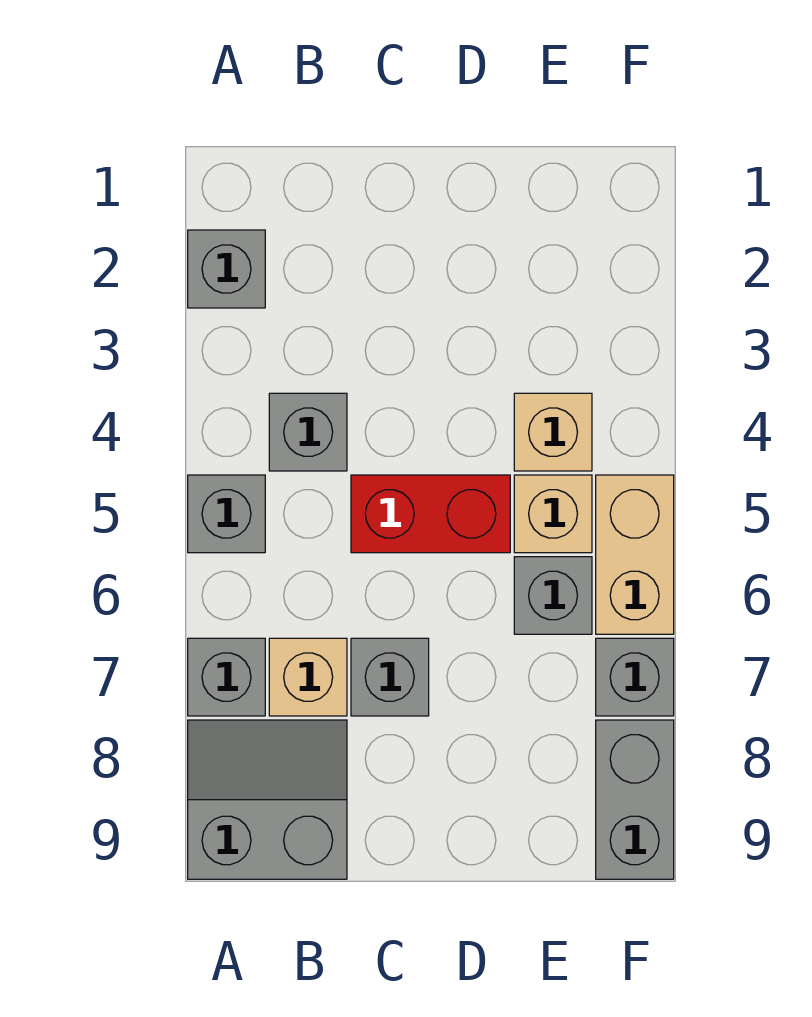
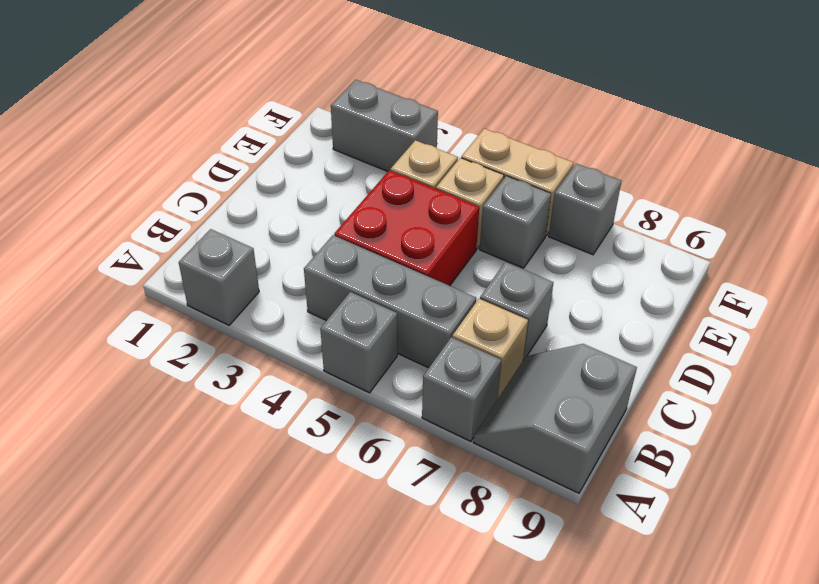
grey 1x1 brick [269,393,347,471] -> grey 1x3 brick [304,235,476,368]
red 1x2 brick [351,475,510,553] -> red 2x2 brick [334,170,479,286]
grey 1x2 brick [596,720,674,879] -> grey 1x2 brick moved to [331,80,438,171]

